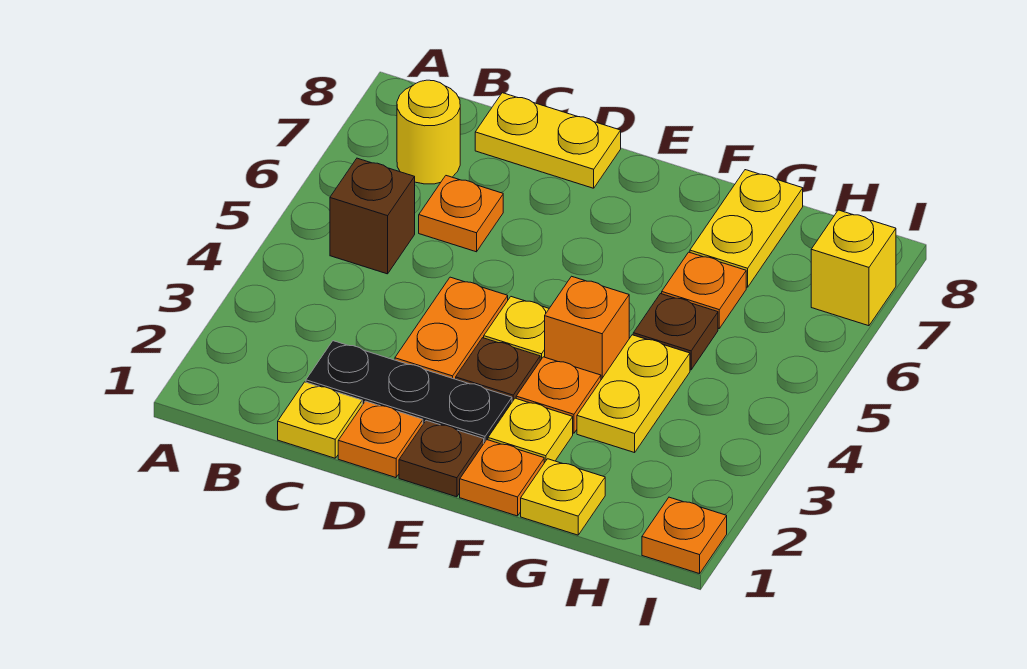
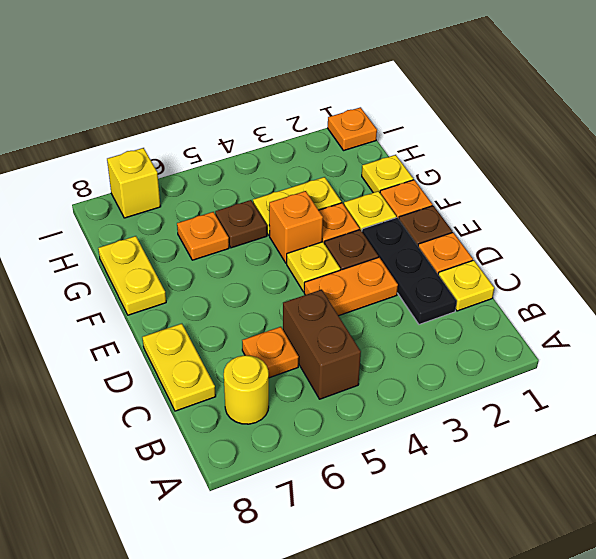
brown 1x1 brick [330,158,415,274] -> brown 1x2 brick [283,290,361,399]
yellow 1x2 plate [690,170,803,287] -> yellow 1x2 plate turned to [98,236,166,315]

